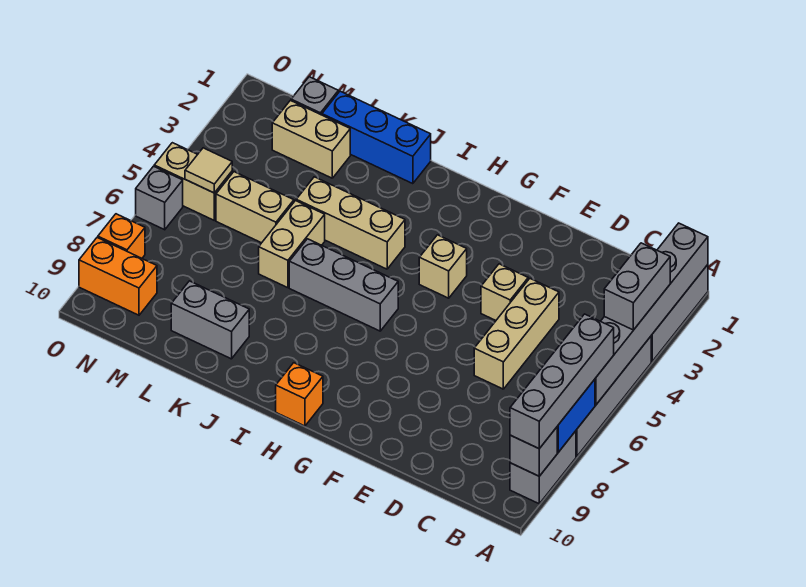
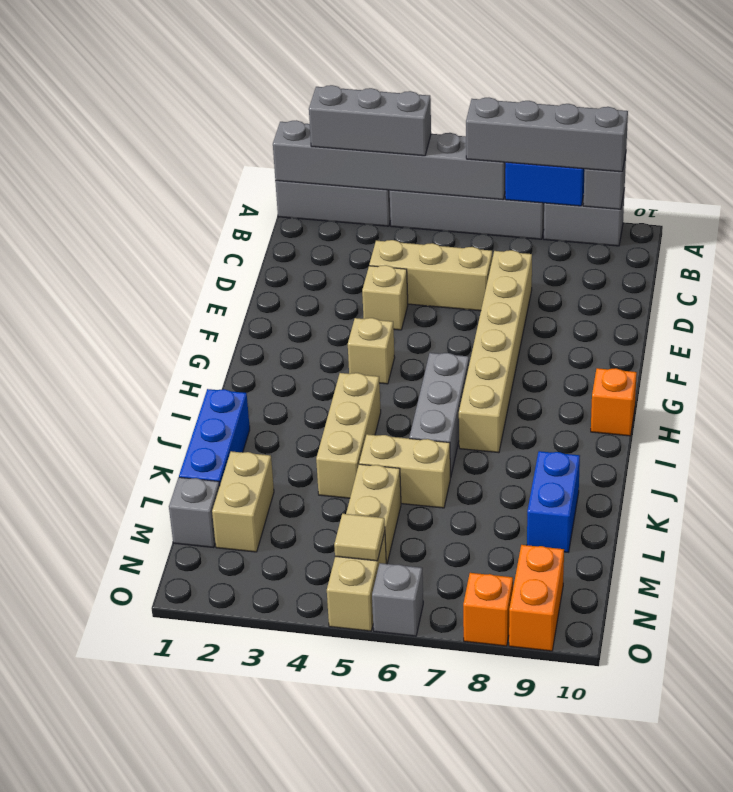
grey 1x2 brick [604,243,670,330] -> grey 1x3 brick [309,85,431,156]
none -> tan 1x6 brick [459,250,532,453]
grey 1x2 brick [171,281,249,359] -> blue 1x2 brick [527,451,580,552]

